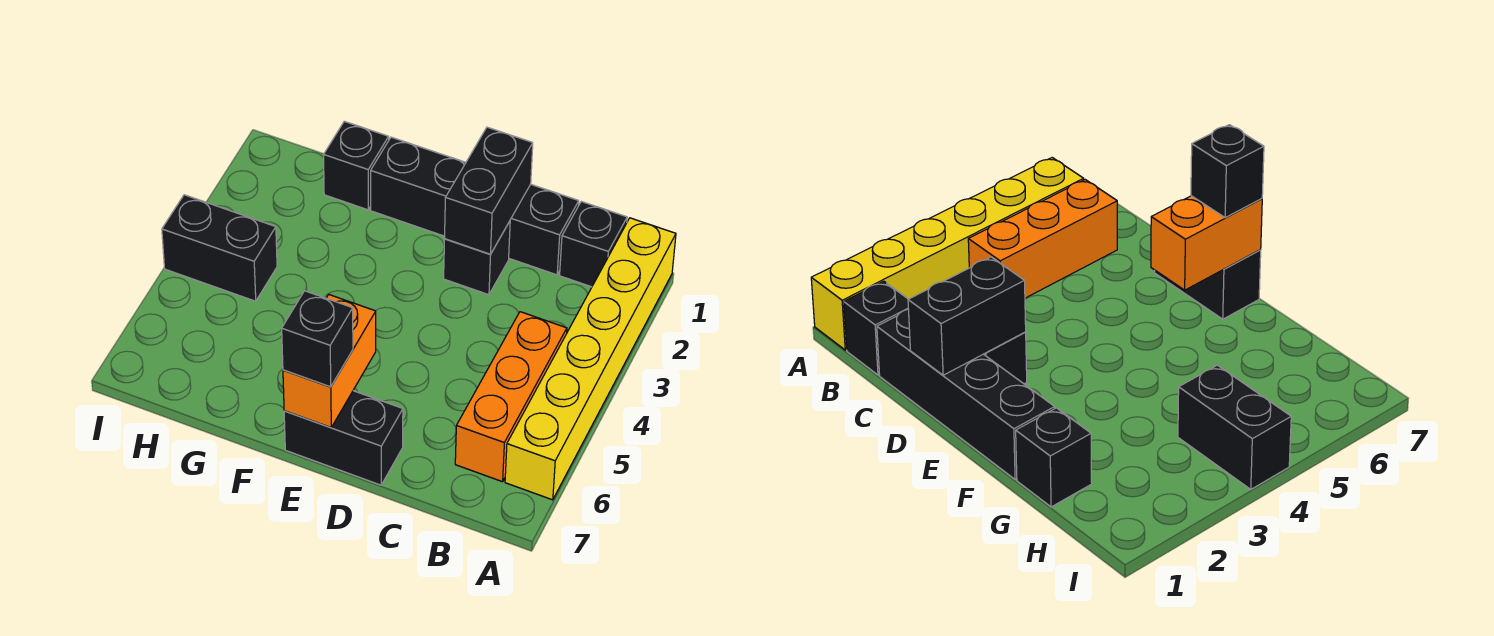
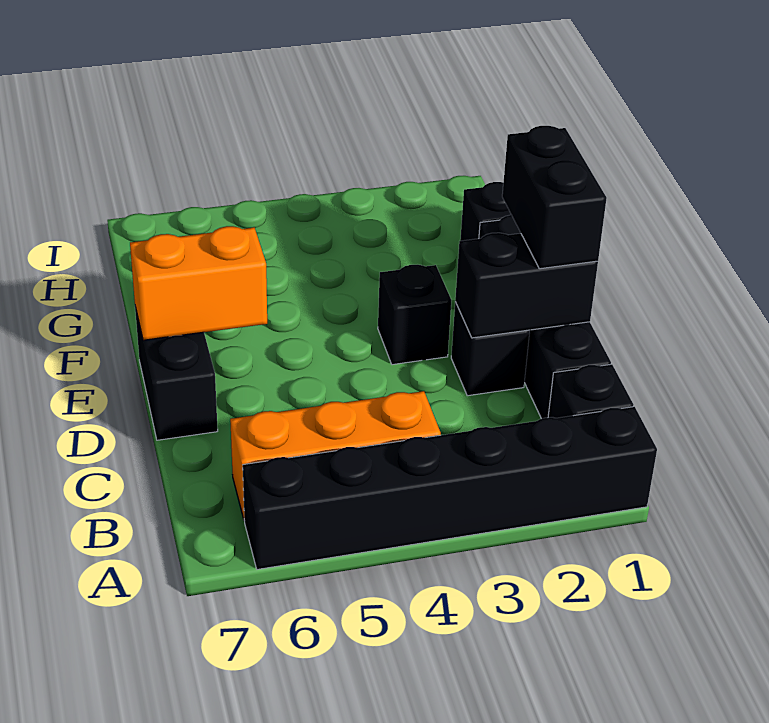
yellow 1x6 brick [505,218,676,500] -> black 1x6 brick [243,407,657,569]
black 1x1 brick [282,291,353,387] -> black 1x1 brick moved to [378,265,451,365]
black 1x2 brick [162,195,277,301] -> black 1x2 brick moved to [502,126,607,269]

